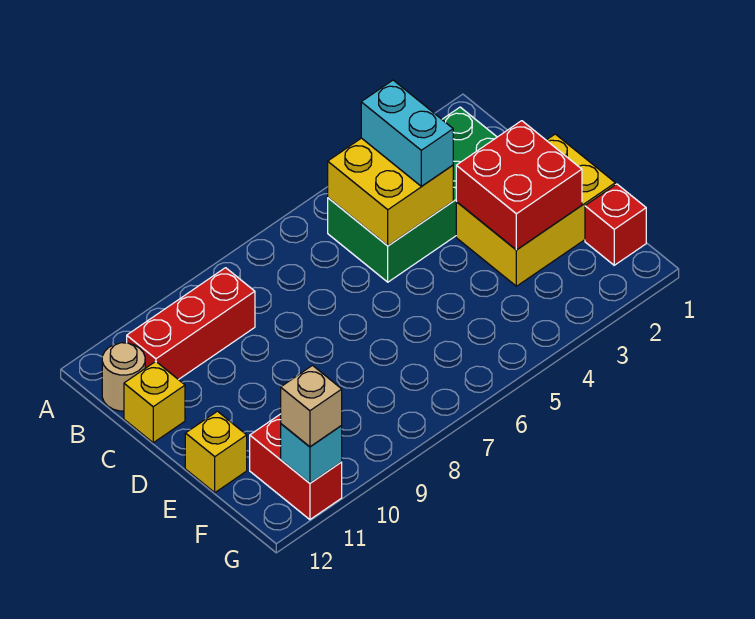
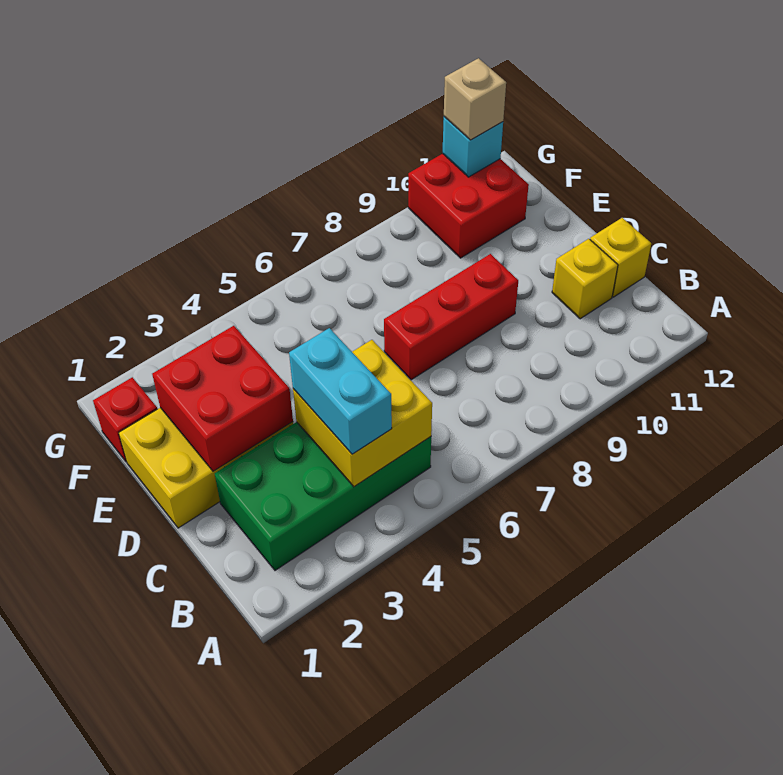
red 1x3 brick [127,268,255,380] -> red 1x3 brick moved to [384,254,518,380]
tan 1x1 round brick [102,343,145,411] -> none
yellow 1x1 brick [185,411,247,493] -> yellow 1x1 brick moved to [552,239,618,319]
red 1x2 brick [250,414,342,520] -> red 2x2 brick [408,154,529,258]

